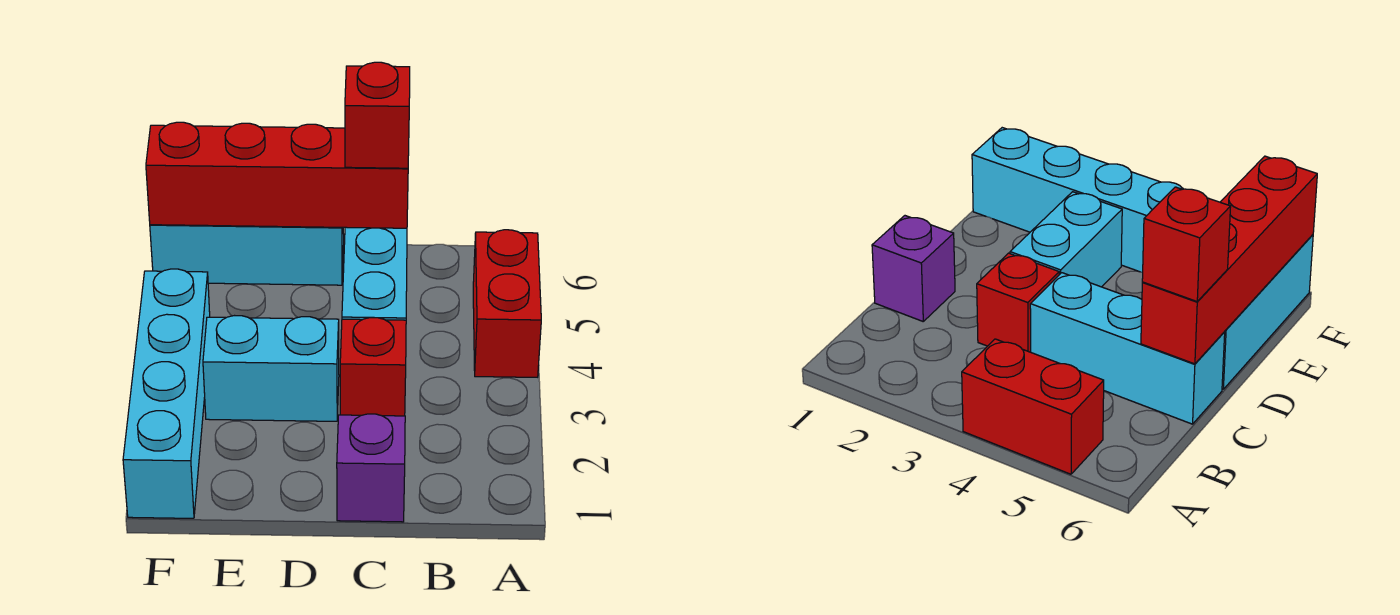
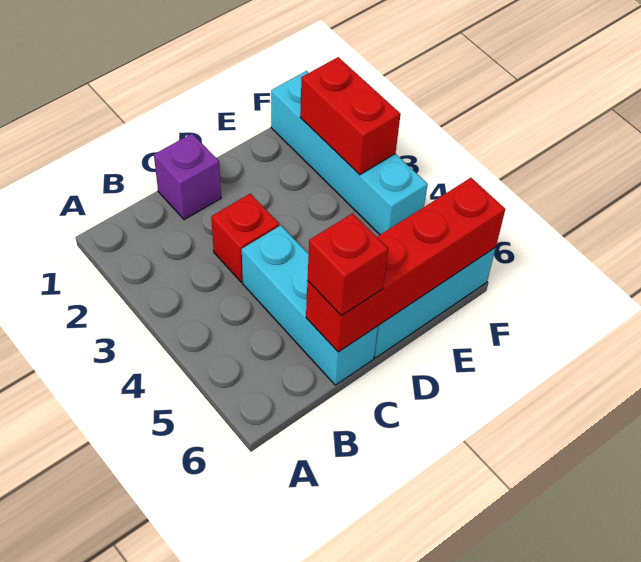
red 1x2 brick [473,230,541,377] -> red 1x2 brick moved to [300,57,401,175]
cyan 1x2 brick [203,316,339,421] -> none

